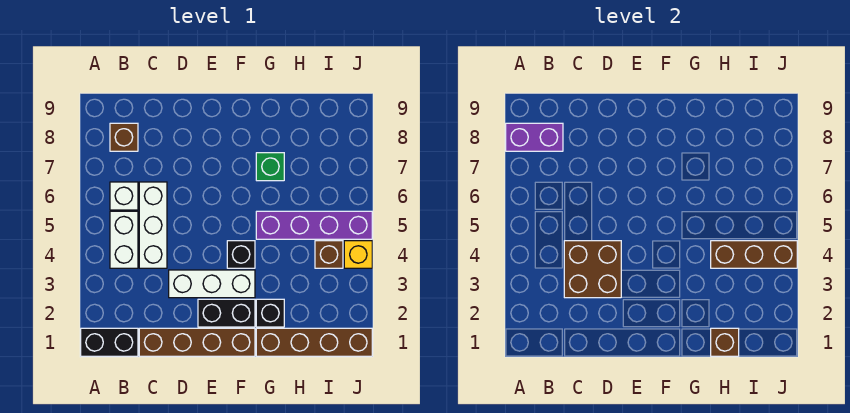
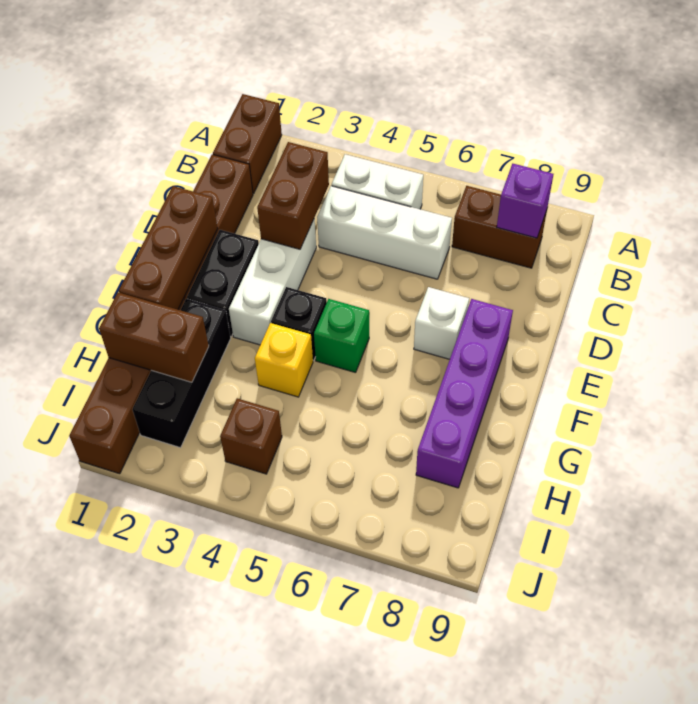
black 1x2 brick [81,328,138,356] -> brown 1x2 brick [213,94,282,194]
purple 1x2 brick [506,123,563,151] -> purple 1x1 brick [497,164,553,238]
white 1x1 brick [110,182,138,210] -> white 1x1 brick moved to [414,287,469,359]
brown 1x1 brick [110,123,138,151] -> brown 1x2 brick [452,186,547,268]
brown 2x2 brick [564,241,621,298] -> brown 1x2 brick [257,142,329,249]
black 1x1 brick [256,299,284,327] -> black 1x3 brick [132,299,231,448]
purple 1x4 brick [256,211,372,239] -> purple 1x4 brick moved to [416,299,513,488]
green 1x1 brick [256,153,284,181] -> green 1x1 brick moved to [314,299,369,373]
brown 1x1 brick [711,328,739,356] -> brown 1x2 brick [99,293,209,382]
brown 1x3 brick [711,241,797,268] -> brown 1x3 brick moved to [119,186,218,310]
yellow 1x1 brick [344,241,372,268] -> yellow 1x1 brick moved to [255,323,313,397]

